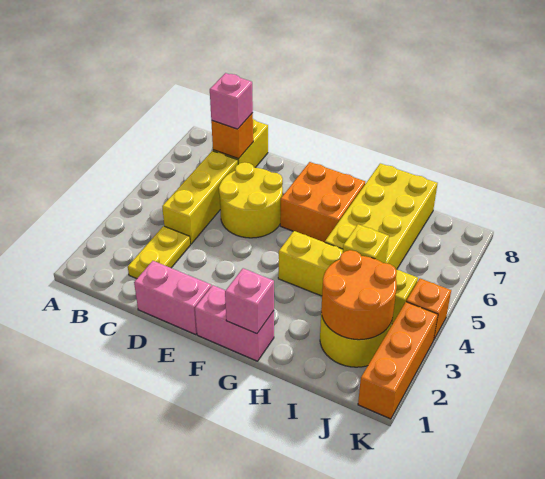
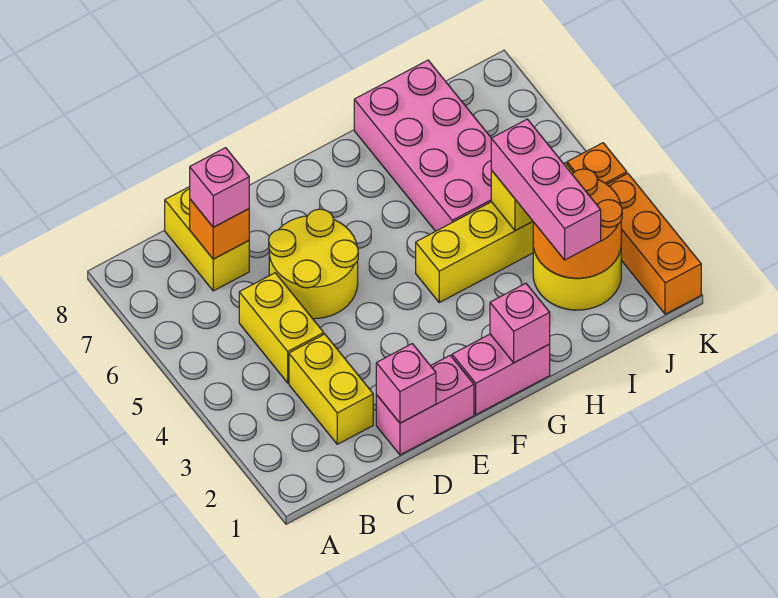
yellow 1x2 plate [128,226,190,279] -> yellow 1x2 brick [289,334,373,444]
yellow 1x3 brick [162,151,238,244] -> yellow 1x2 brick [239,273,324,383]
none -> pink 1x1 brick [376,344,436,423]
orange 2x2 brick [280,162,365,242] -> none
yellow 2x4 brick [325,163,438,269] -> pink 2x4 brick [354,60,491,231]
none -> pink 1x3 brick [491,119,601,260]

